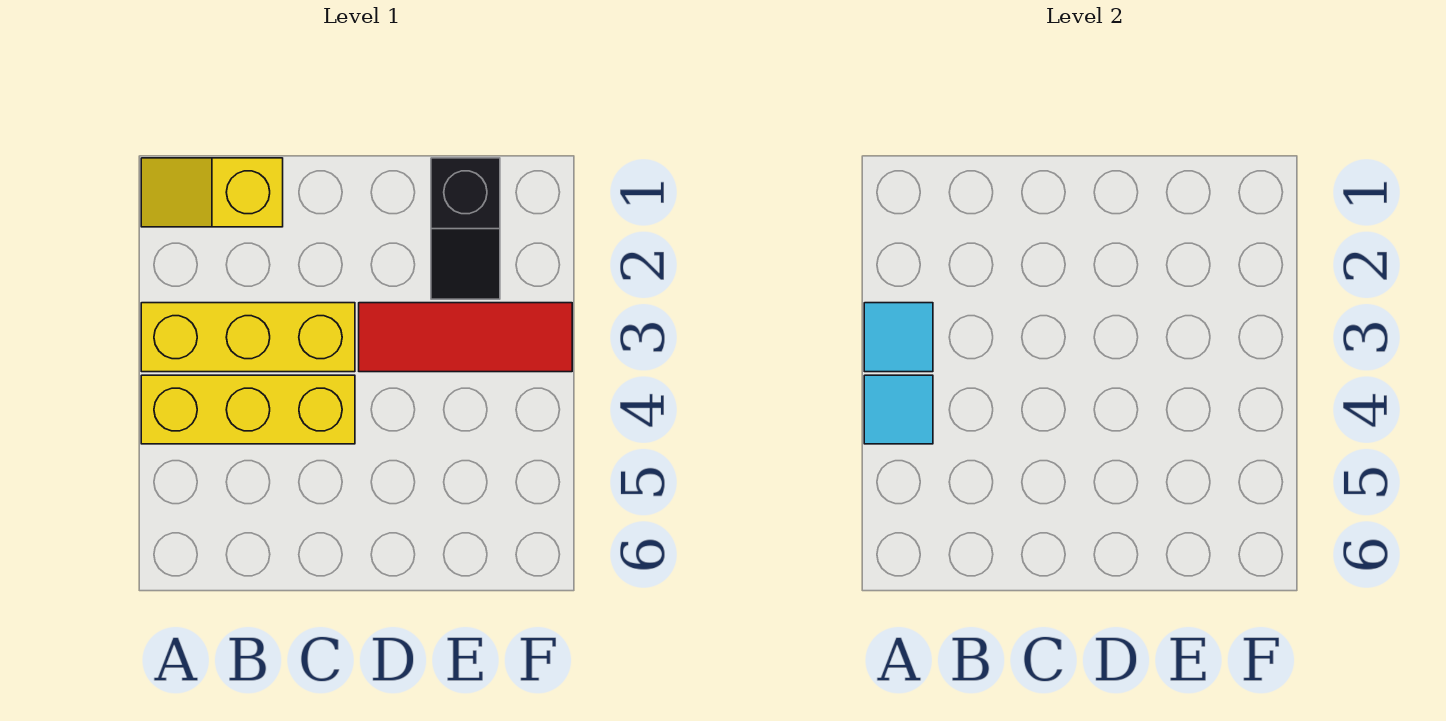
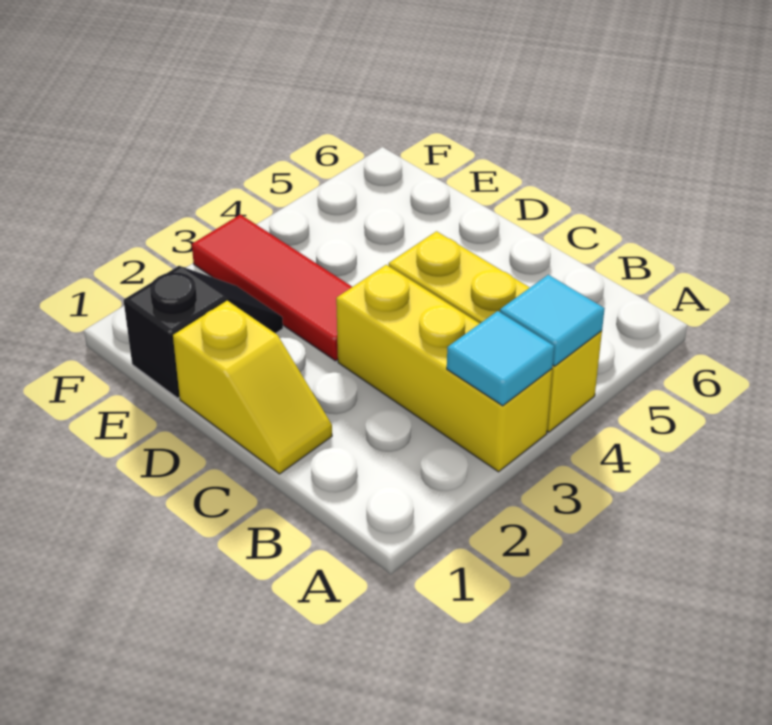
yellow 1x2 slope [141,158,283,227] -> yellow 1x2 slope moved to [173,301,332,474]

